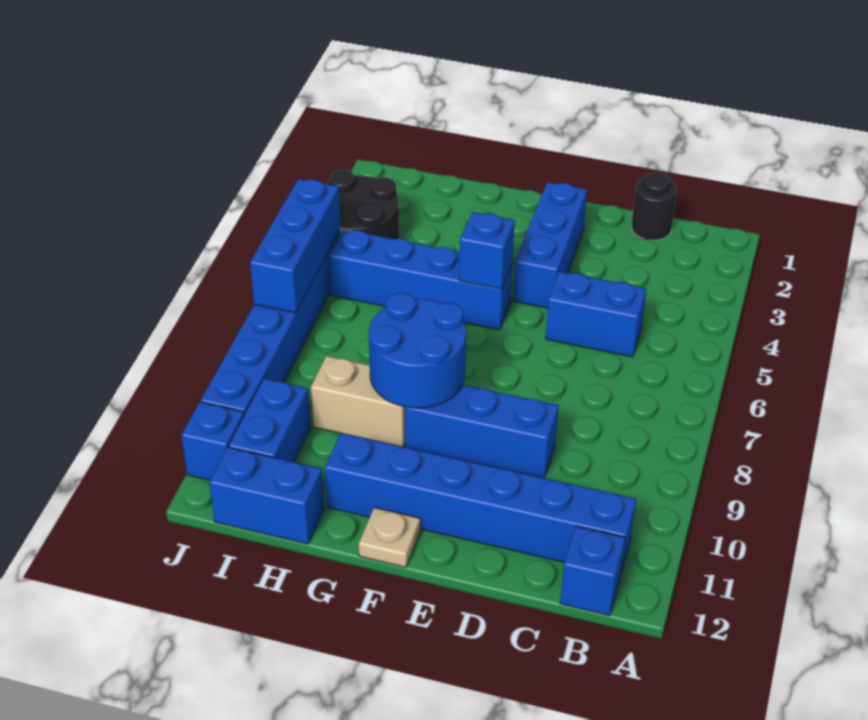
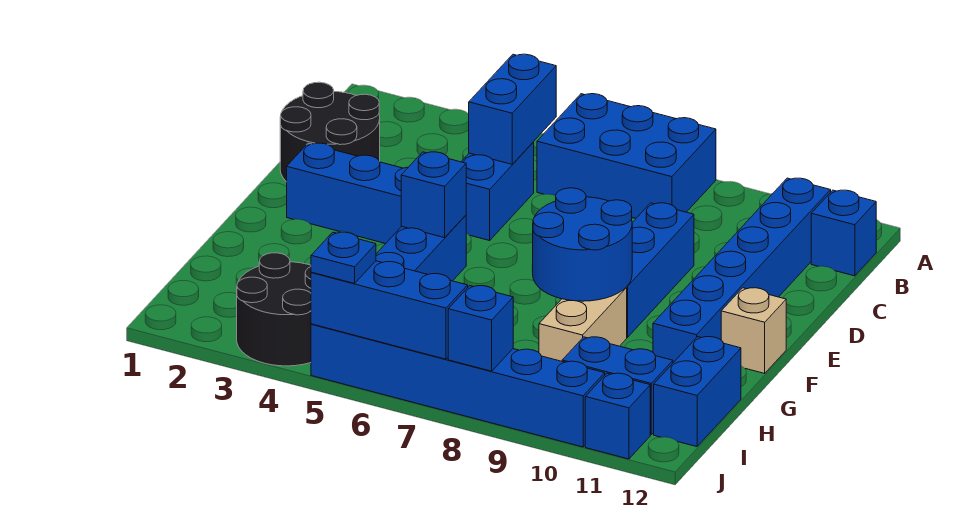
none -> blue 2x3 brick [537,94,716,218]
none -> blue 1x2 brick [469,54,556,164]
black 1x1 round brick [631,173,677,240] -> black 2x2 round brick [280,82,380,182]
tan 1x1 plate [359,508,420,567] -> tan 1x1 brick [721,288,786,373]
none -> blue 1x1 plate [311,232,376,283]
none -> blue 1x1 brick [448,286,513,371]

